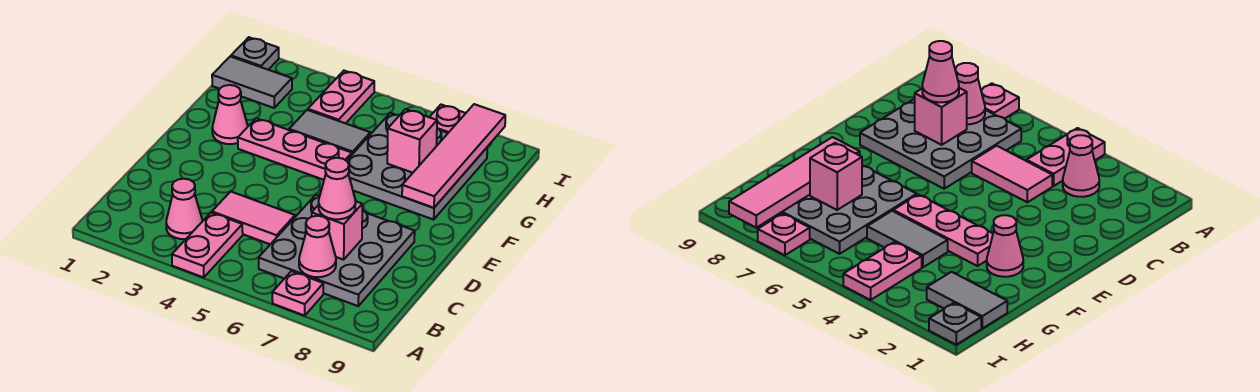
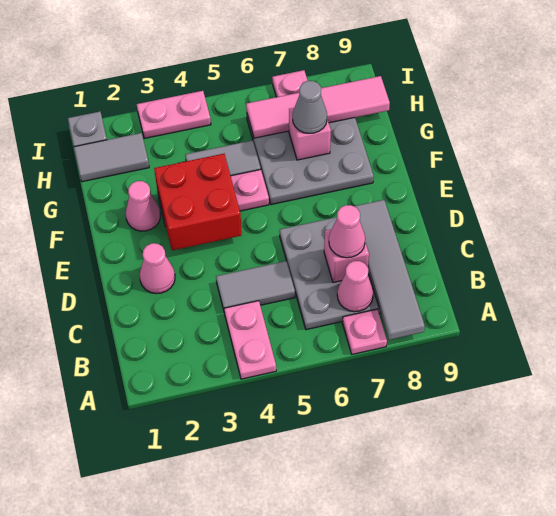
none -> grey 1x4 tile [354,200,425,340]
pink 1x1 cone [166,179,203,239] -> pink 1x1 cone moved to [140,243,175,294]
pink 1x2 tile [212,192,295,244] -> grey 1x2 tile [216,261,295,310]
none -> red 2x2 brick [154,154,242,250]
pink 1x4 tile [402,104,505,208] -> pink 1x4 tile turned to [246,76,390,138]
none -> grey 1x1 cone [293,81,327,133]
pink 1x2 plate [308,71,374,123] -> pink 1x2 plate turned to [137,91,211,139]

